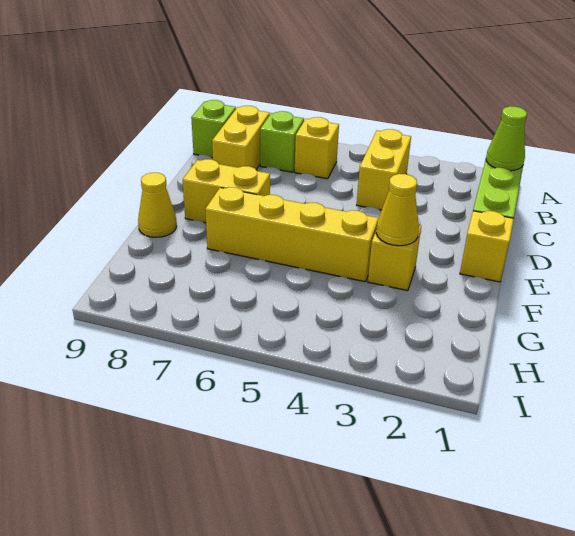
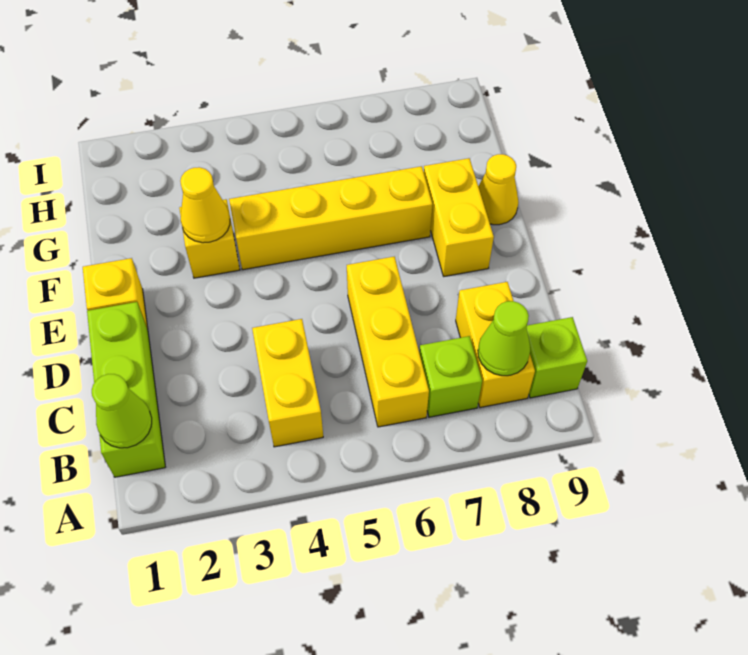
yellow 1x1 brick [295,117,339,179] -> yellow 1x3 brick [347,257,429,427]
none -> lime 1x1 cone [478,301,530,376]
yellow 1x2 brick [183,159,270,223] -> yellow 1x2 brick turned to [424,158,494,276]

